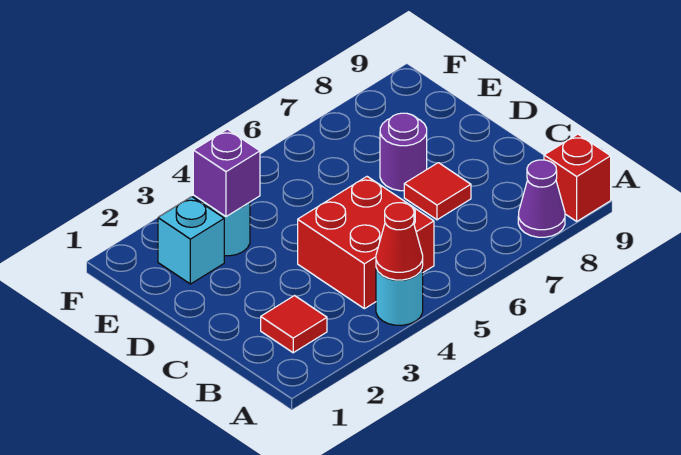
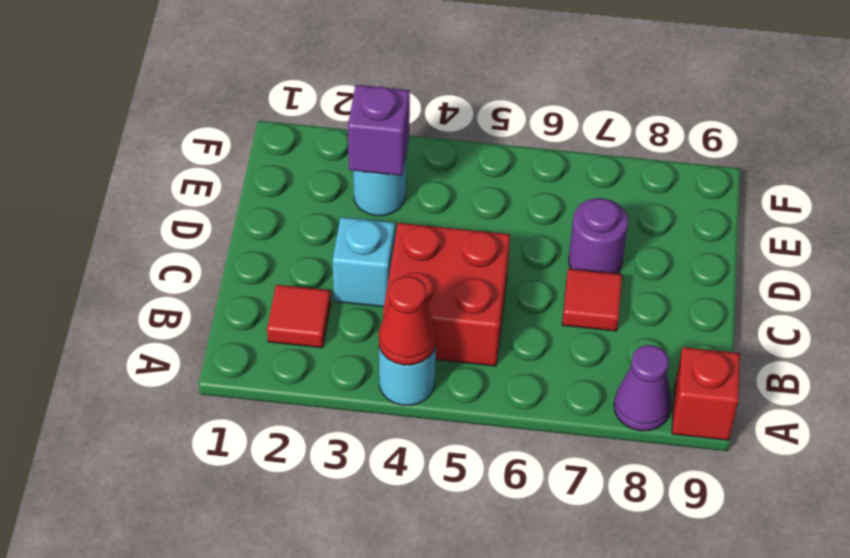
cyan 1x1 brick [158,197,224,284] -> cyan 1x1 brick moved to [332,217,395,307]

